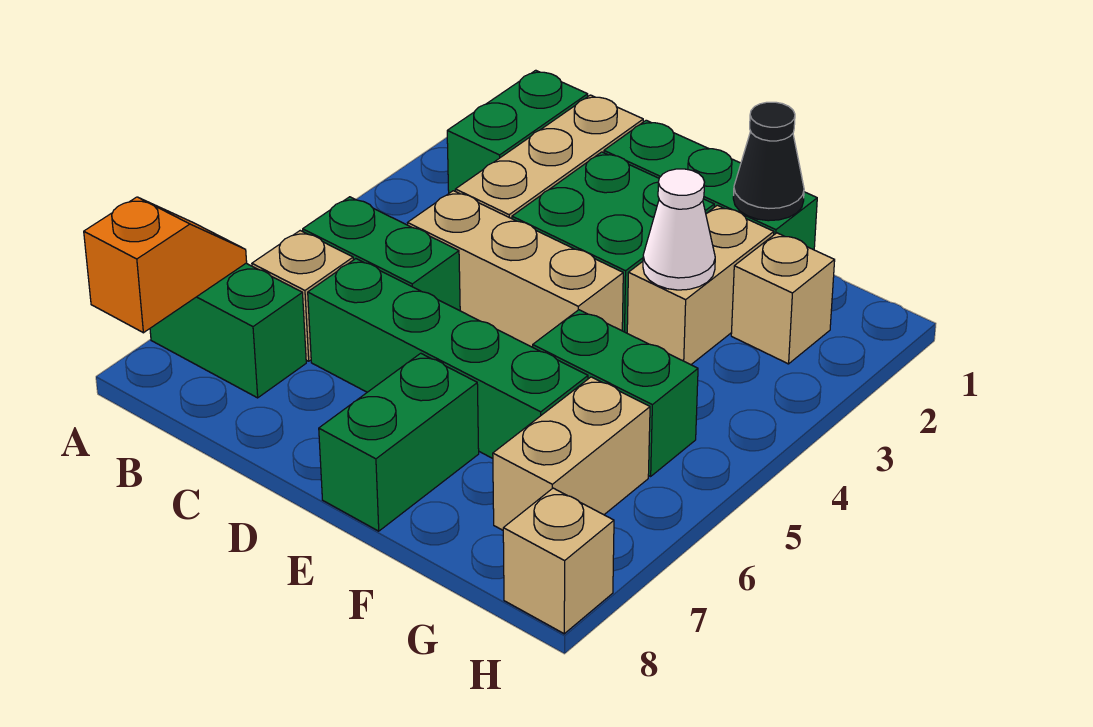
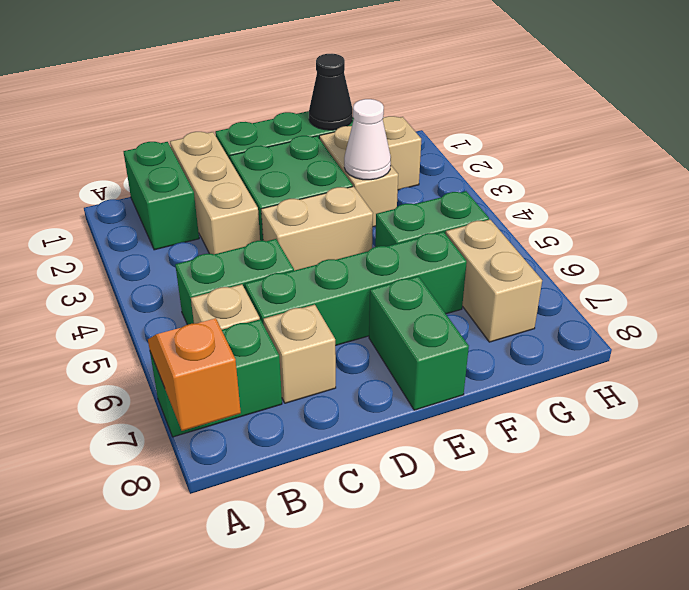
tan 1x3 brick [408,191,623,347] -> tan 1x2 brick [261,187,373,270]
tan 1x1 brick [503,488,614,634] -> tan 1x1 brick moved to [263,304,336,403]

